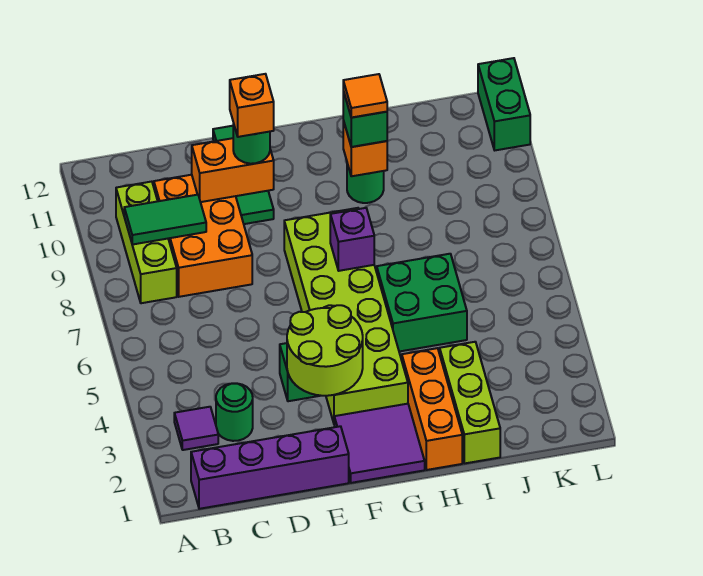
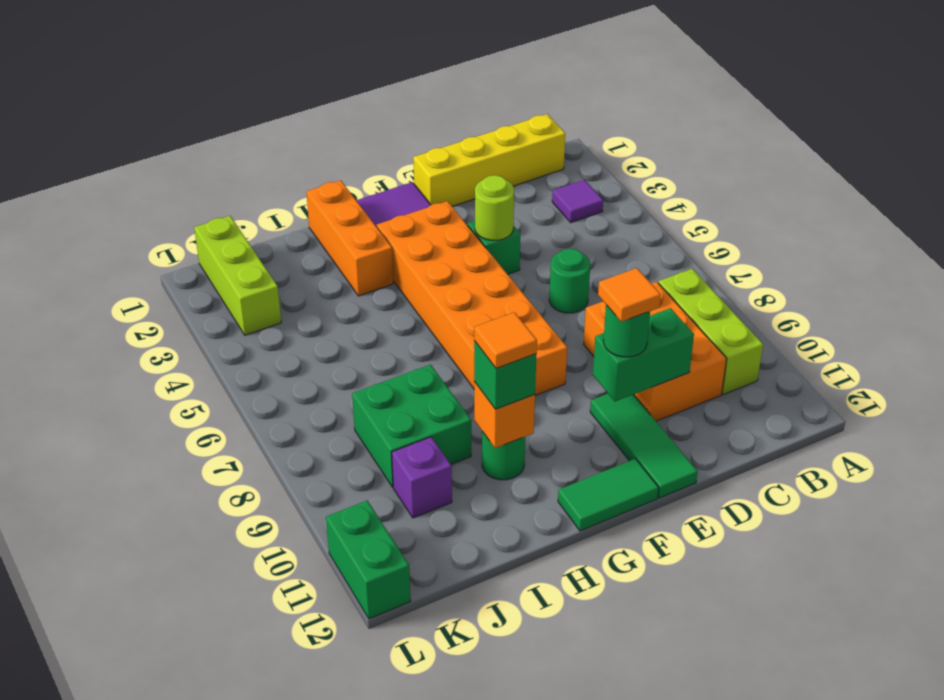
purple 1x4 brick [191,426,349,509] -> yellow 1x4 brick [413,114,565,207]
green 1x2 tile [124,195,206,245] -> green 1x2 tile moved to [558,459,659,531]
green 1x1 round brick [216,383,253,441] -> green 1x1 round brick moved to [549,248,590,313]
orange 1x2 brick [192,138,274,202] -> green 1x2 brick [593,308,694,401]
lime 2x2 round brick [287,305,363,396] -> lime 1x1 round brick [475,175,514,240]
orange 1x1 brick [230,74,274,137] -> orange 1x1 tile [598,268,661,322]
lime 2x6 brick [284,208,408,423] -> orange 2x6 brick [377,201,567,396]
purple 1x1 brick [330,208,374,271] -> purple 1x1 brick moved to [392,437,452,518]
green 2x2 brick [377,254,467,352] -> green 2x2 brick moved to [352,365,471,487]
lime 1x3 brick [440,342,500,463] -> lime 1x3 brick moved to [194,216,281,335]

